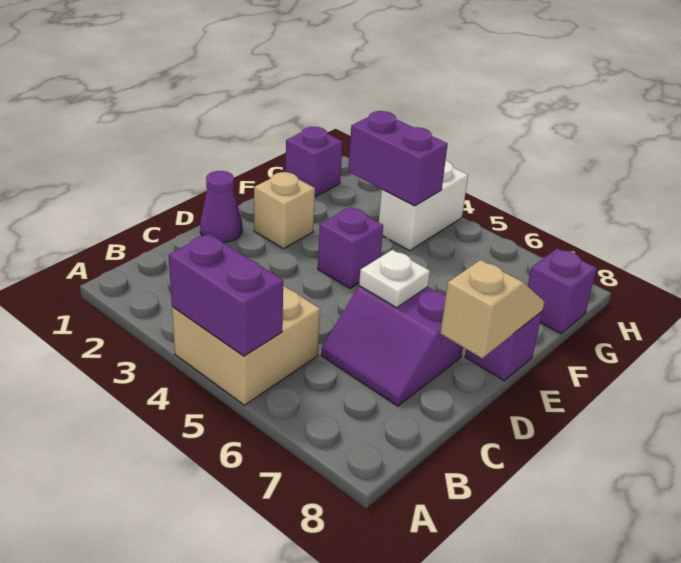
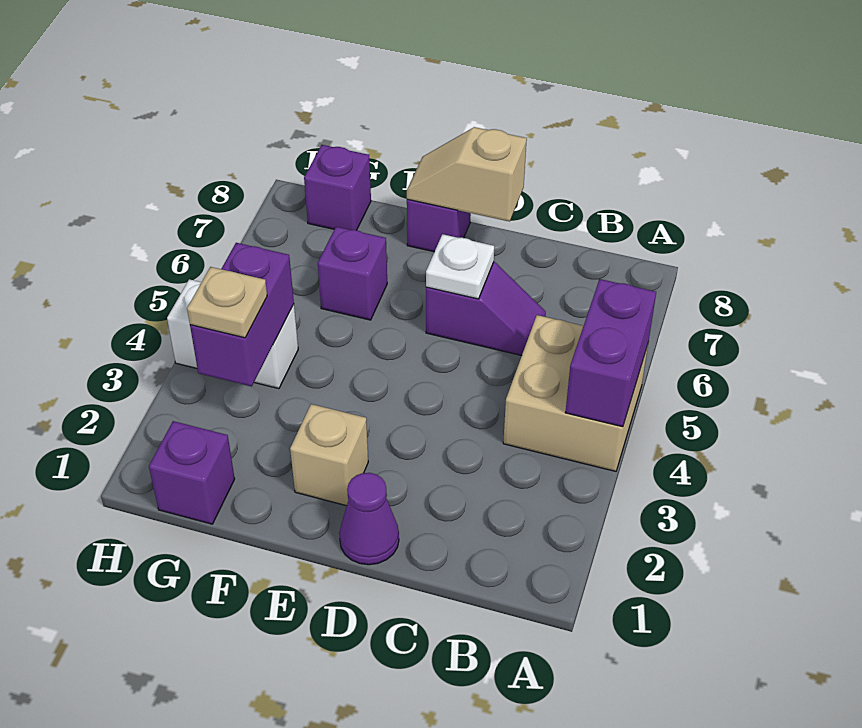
purple 2x2 slope [321,286,463,406] -> purple 1x2 slope [426,262,546,356]
purple 1x1 brick [318,207,383,288] -> purple 1x1 brick moved to [318,227,387,320]
none -> tan 1x1 plate [187,267,267,338]

